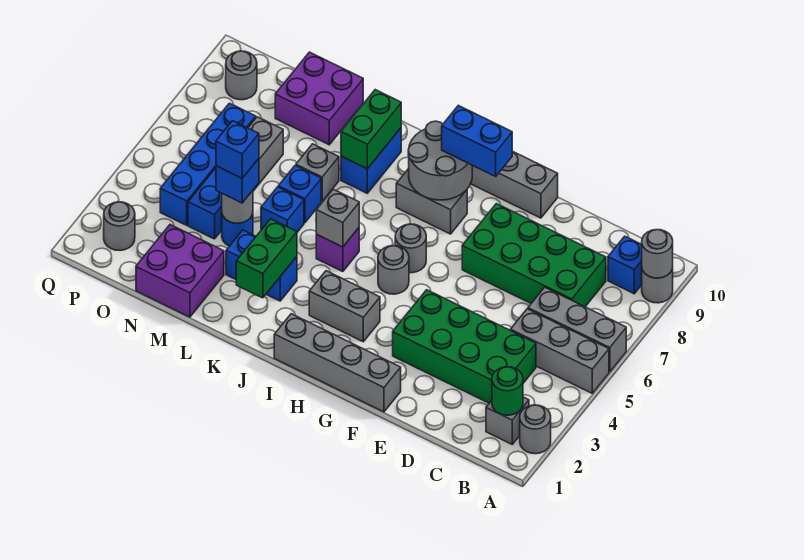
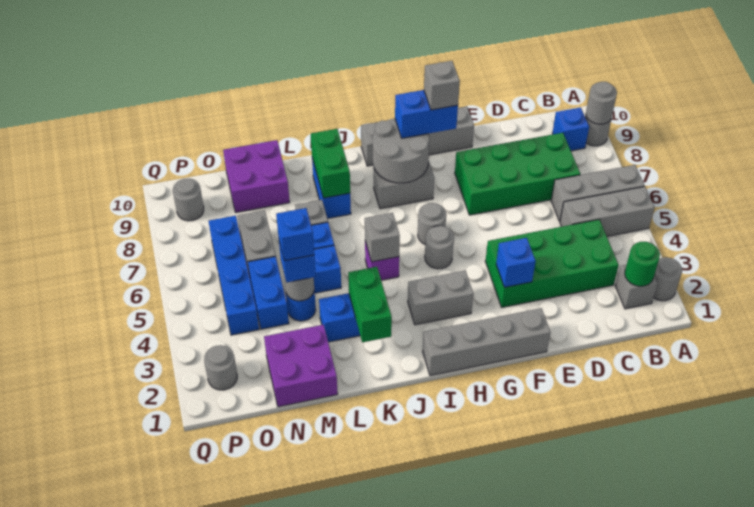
none -> blue 1x1 brick [496,238,536,287]
none -> grey 1x1 brick [424,61,460,110]

